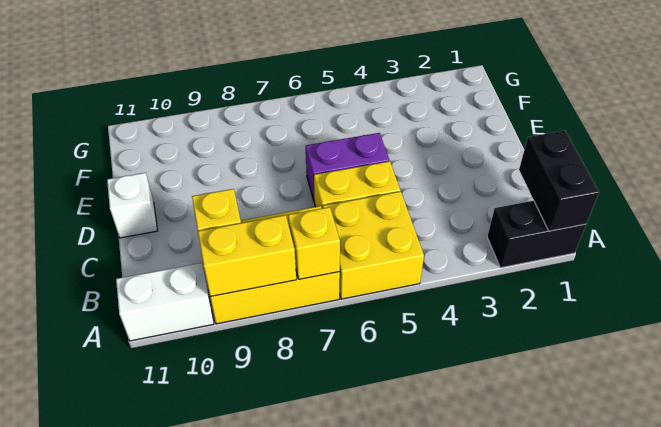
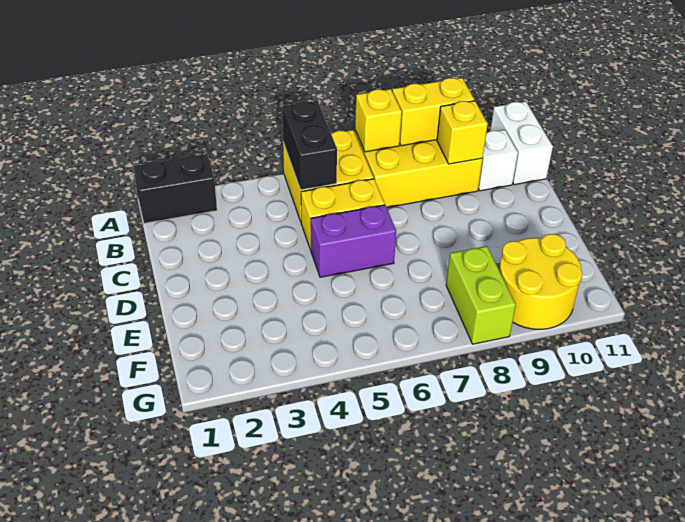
black 1x2 brick [519,131,599,231] -> black 1x2 brick moved to [282,101,337,190]
white 1x2 brick [116,263,214,341] -> white 1x2 brick turned to [490,101,553,185]
white 1x1 brick [107,173,157,238] -> white 1x1 brick moved to [478,130,518,191]
none -> lime 1x2 brick [446,246,516,344]
none -> yellow 2x2 round brick [499,234,582,329]

